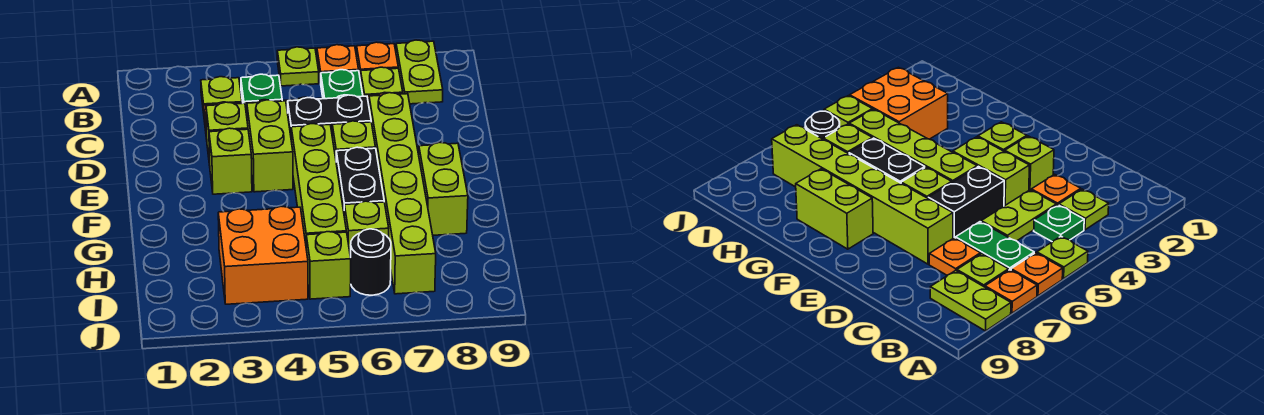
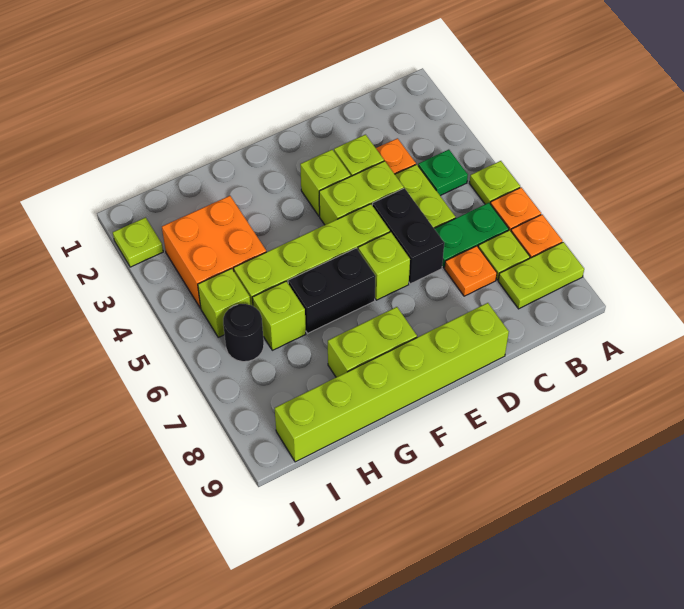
lime 1x1 plate [201,77,242,113] -> lime 1x1 plate moved to [113,217,163,267]
lime 1x6 brick [369,93,436,294] -> lime 1x6 brick moved to [275,303,509,462]

